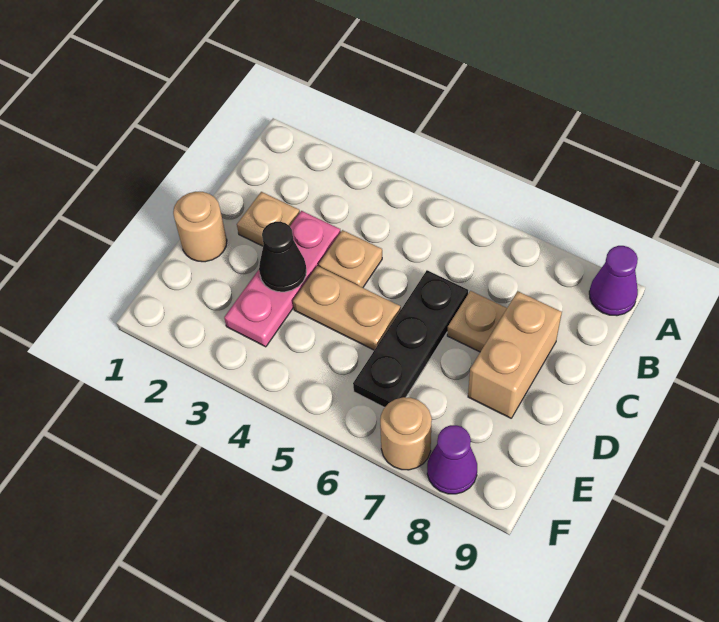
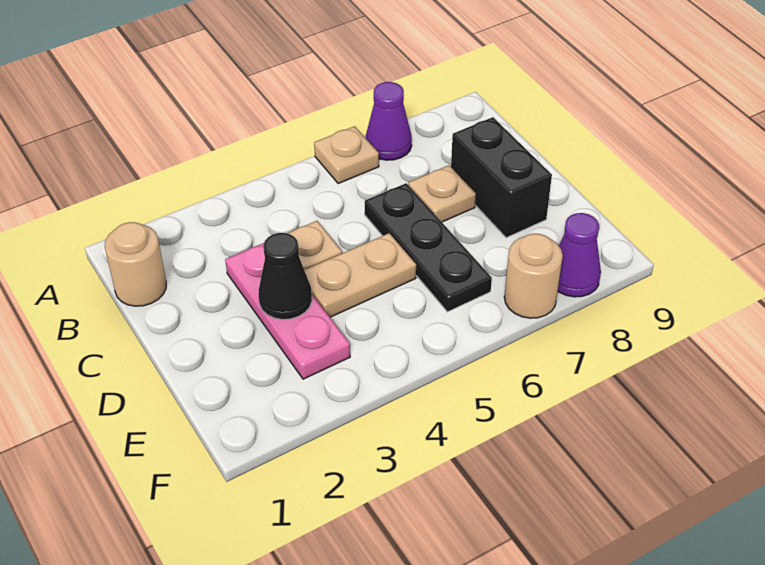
purple 1x1 cone [589,246,638,316] -> purple 1x1 cone moved to [366,82,412,160]
tan 1x1 plate [237,192,300,246] -> tan 1x1 plate moved to [314,126,379,184]
tan 1x2 brick [468,291,562,418] -> black 1x2 brick [451,117,552,237]
tan 1x1 round brick [173,192,227,262] -> tan 1x1 round brick moved to [105,222,166,306]

